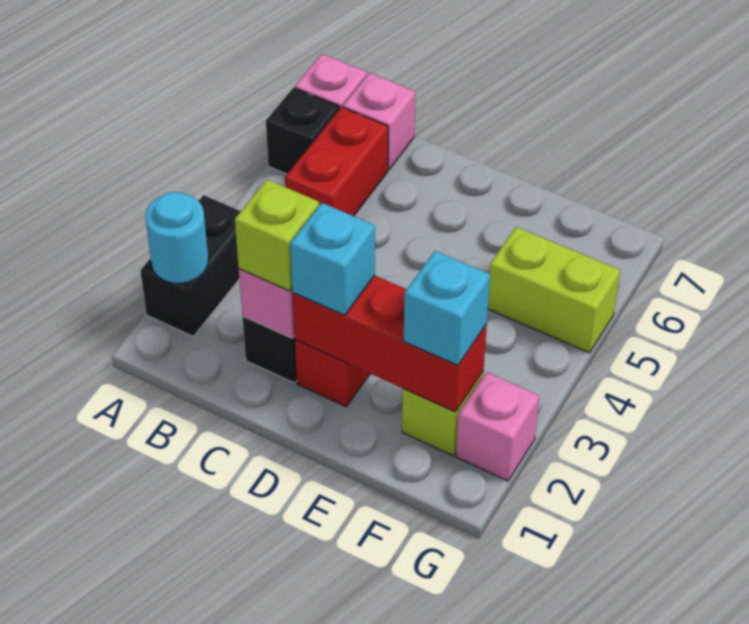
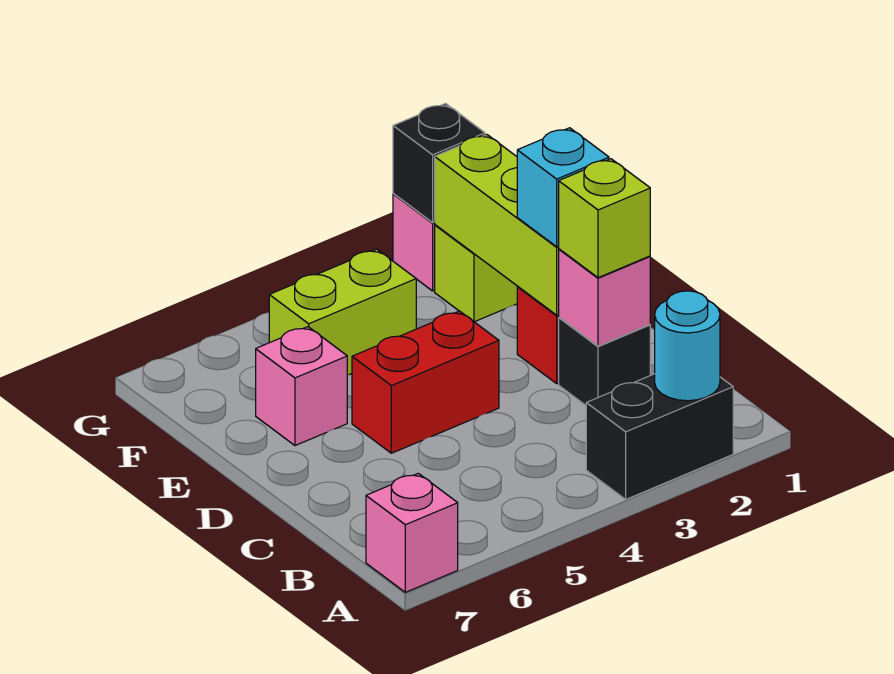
black 1x1 brick [266,88,339,174] -> black 1x1 brick moved to [393,104,485,222]
red 1x2 brick [285,107,388,216] -> red 1x2 brick moved to [352,311,499,453]
pink 1x1 brick [343,73,415,170] -> pink 1x1 brick moved to [256,327,347,446]
red 1x3 brick [293,276,487,412] -> lime 1x3 brick [435,135,559,315]
cyan 1x1 brick [404,251,490,365] -> none
lime 1x2 brick [488,227,620,353] -> lime 1x2 brick turned to [269,249,416,375]

